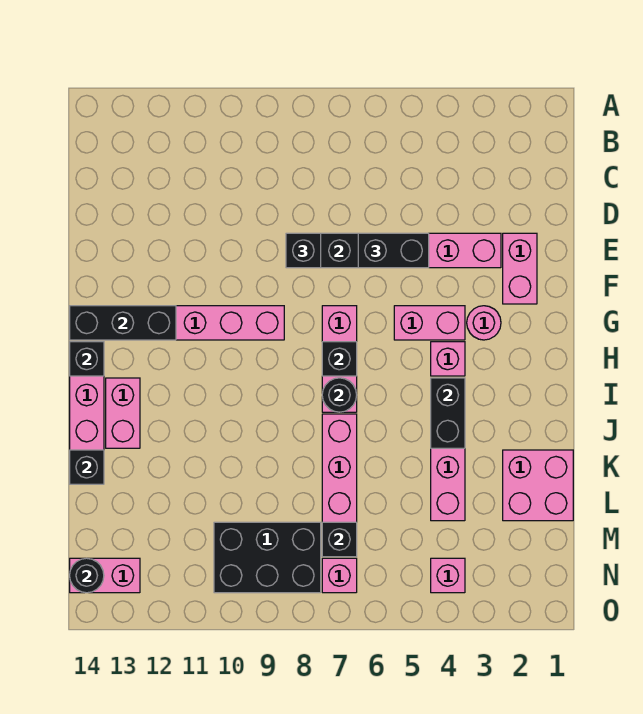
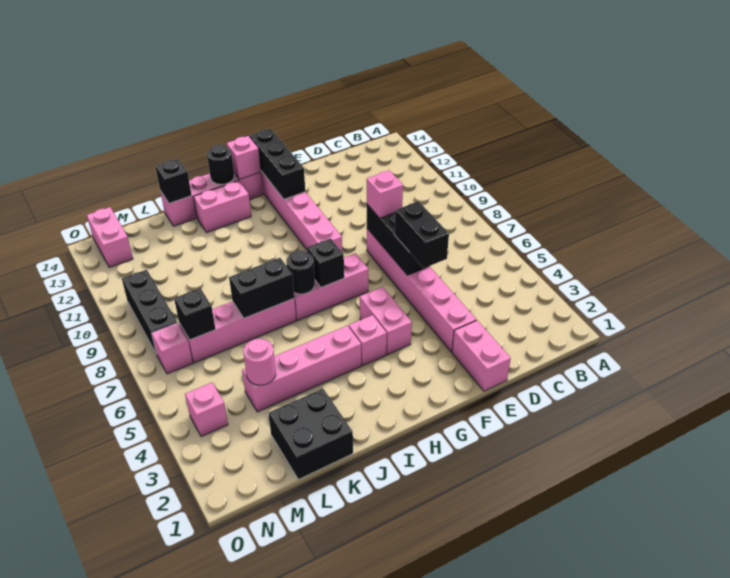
pink 1x2 brick [503,233,537,304] -> pink 1x2 brick turned to [452,320,511,391]
black 1x1 brick [286,233,321,268] -> pink 1x1 brick [367,170,403,218]
pink 1x1 round brick [467,306,501,340] -> pink 1x1 round brick moved to [243,339,276,385]
black 1x1 brick [70,342,104,376] -> pink 1x1 brick [227,136,261,179]
black 1x2 brick [431,378,465,448] -> black 1x2 brick moved to [229,258,294,318]
pink 2x2 brick [503,450,573,521] -> black 2x2 brick [268,389,353,479]
black 2x3 brick [214,522,321,593] -> black 1x3 brick [122,270,177,353]
black 1x1 round brick [70,558,104,593] -> black 1x1 round brick moved to [207,144,234,184]

